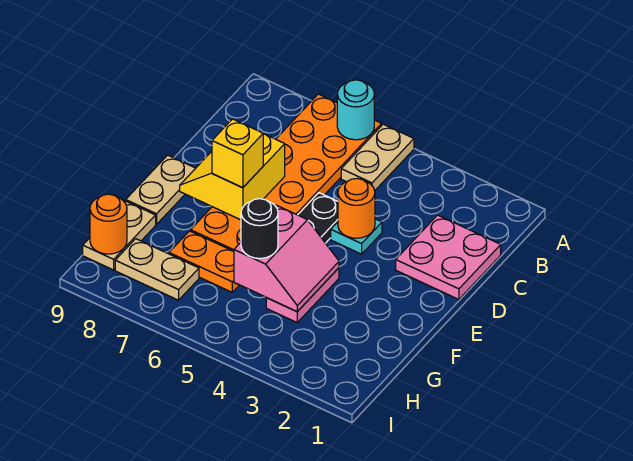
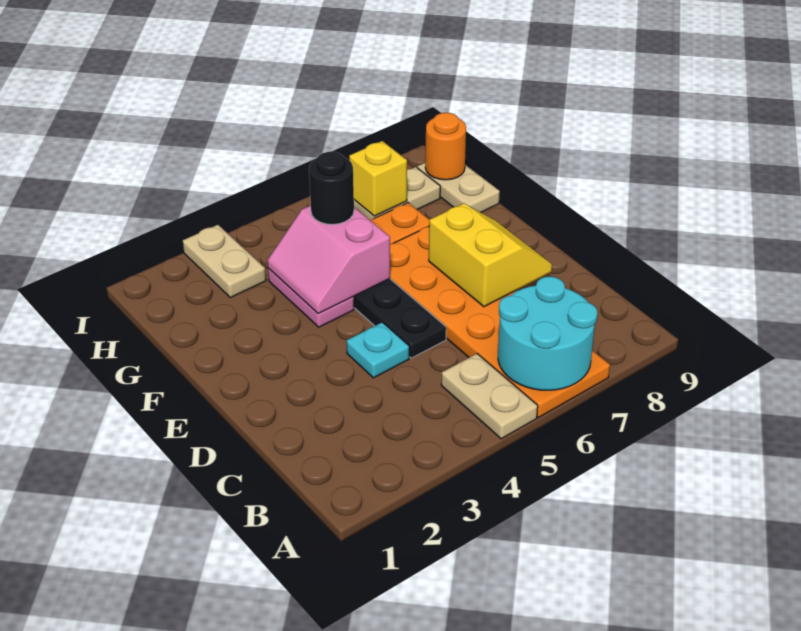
cyan 1x1 round brick [337,80,374,140] -> cyan 2x2 round brick [498,276,597,390]
pink 2x2 plate [396,215,501,299] -> none
orange 1x1 round brick [338,179,375,238] -> none
yellow 1x1 brick [212,119,263,188] -> yellow 1x1 brick moved to [349,141,407,216]
tan 1x2 plate [126,155,196,224] -> tan 1x2 plate moved to [183,225,266,298]

